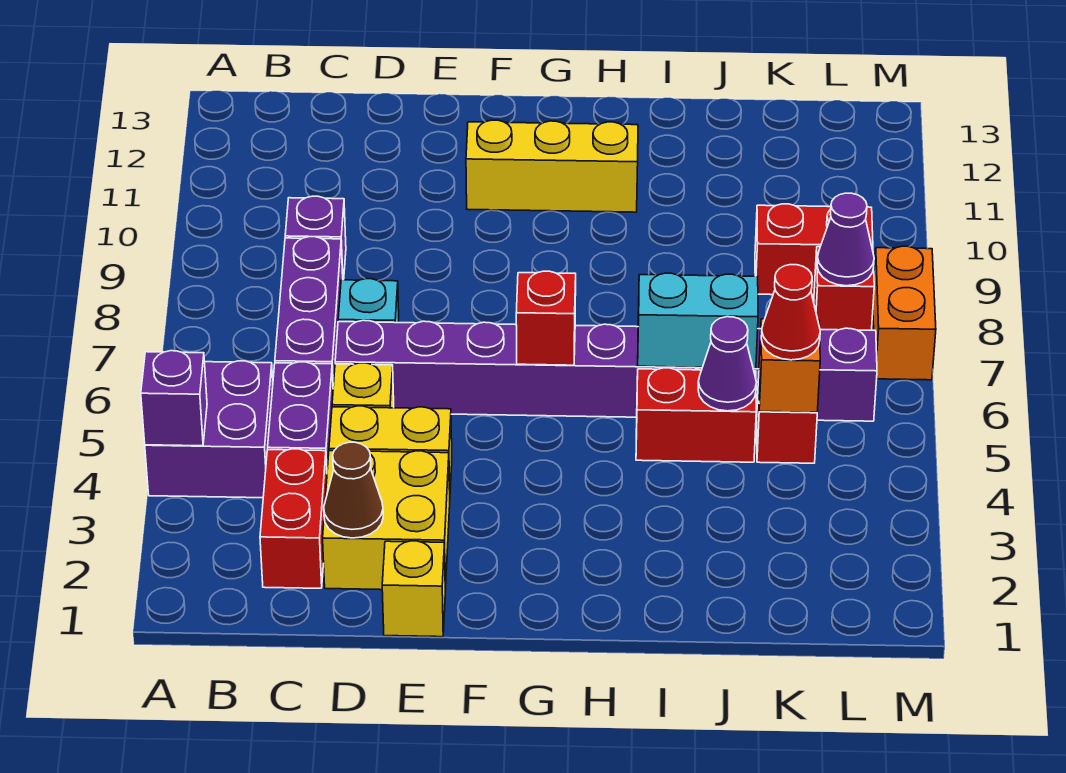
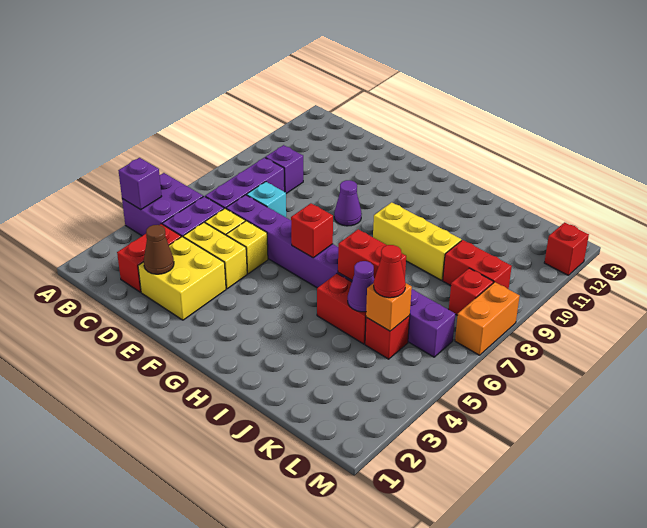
yellow 1x1 brick [382,541,445,637] -> yellow 1x1 brick moved to [226,221,268,274]
yellow 1x3 brick [466,120,638,212] -> yellow 1x3 brick moved to [373,202,461,280]
cyan 1x2 brick [638,273,758,369] -> red 1x2 brick [338,229,406,280]
purple 1x1 cone [817,193,874,286] -> purple 1x1 cone moved to [334,180,362,226]
none -> red 1x1 brick [544,222,589,275]

